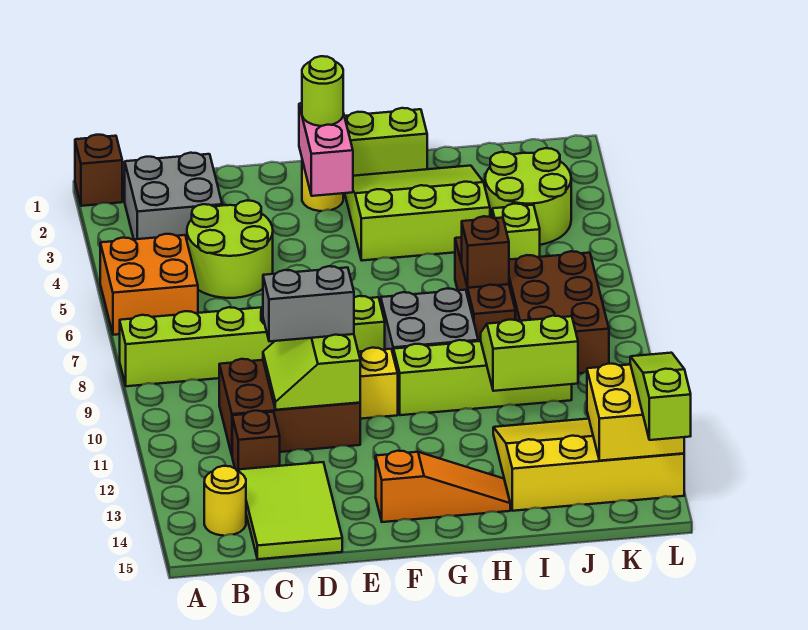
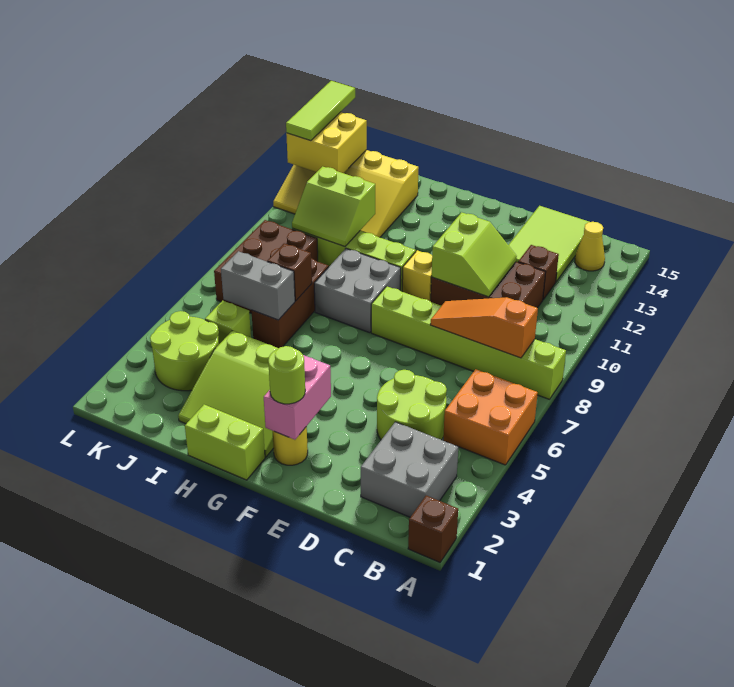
yellow 1x1 round brick [204,466,246,536] -> yellow 1x1 cone [575,222,605,271]
grey 1x2 brick [263,266,354,341] -> grey 1x2 brick moved to [221,251,295,320]
orange 1x3 slope [376,451,510,522] -> orange 1x3 slope moved to [430,297,538,358]
lime 1x3 slope [630,353,691,440] -> lime 1x3 tile [286,81,355,141]

